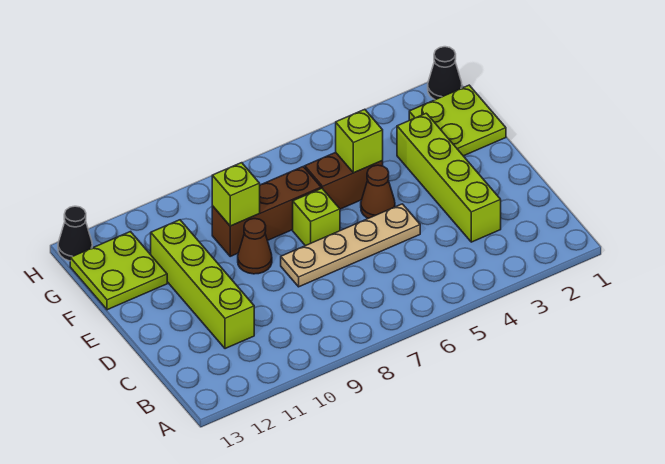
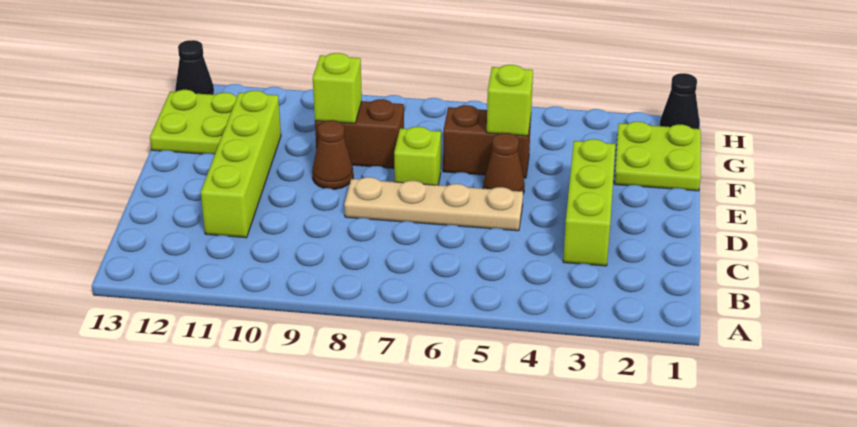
lime 1x4 brick [397,113,501,242] -> lime 1x3 brick [563,139,616,266]
brown 1x3 brick [212,167,321,256] -> brown 1x2 brick [315,99,404,168]

